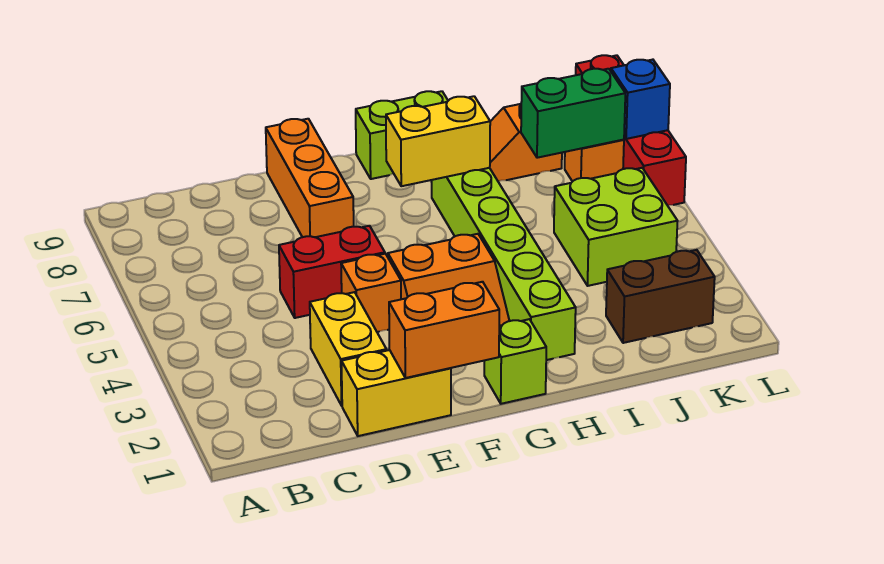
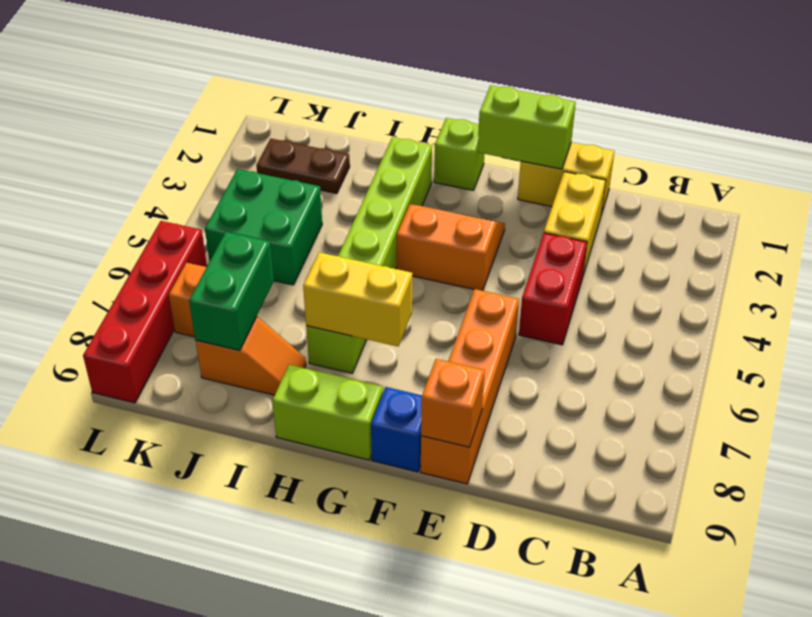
red 1x2 brick [279,226,385,318] -> red 1x2 brick turned to [519,233,587,345]
orange 1x2 brick [389,282,499,378] -> lime 1x2 brick [478,85,576,169]
orange 1x1 brick [341,254,401,332] -> orange 1x1 brick moved to [421,359,485,447]
orange 1x3 brick [266,119,354,237] -> orange 1x4 brick [421,289,519,484]
brown 1x2 brick [606,250,715,343] -> brown 1x2 plate [256,139,350,194]
lime 2x2 brick [554,168,678,286] -> green 2x2 brick [205,169,322,285]
green 1x2 brick [521,69,625,158] -> green 1x2 brick turned to [189,232,273,350]
blue 1x1 brick [611,60,670,139] -> blue 1x1 brick moved to [371,387,422,472]

